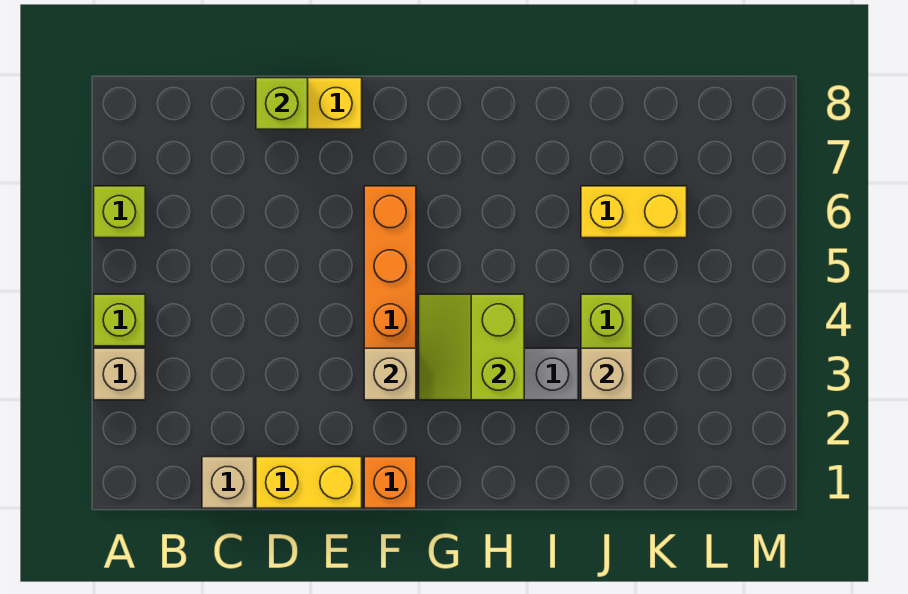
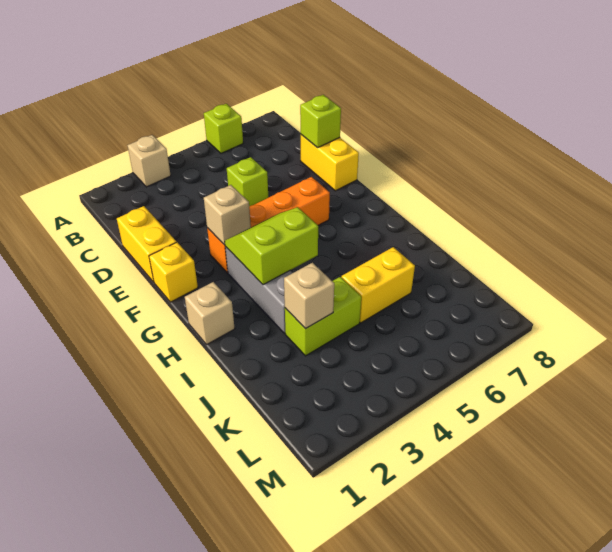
lime 1x1 brick [94,294,145,346] -> lime 1x1 brick moved to [227,157,268,207]
tan 1x1 brick [202,457,254,508] -> tan 1x1 brick moved to [185,282,235,345]
orange 1x1 brick [364,457,416,508] -> yellow 1x1 brick [149,242,198,302]
yellow 1x2 brick [581,186,687,238] -> yellow 1x2 brick turned to [341,247,415,323]

